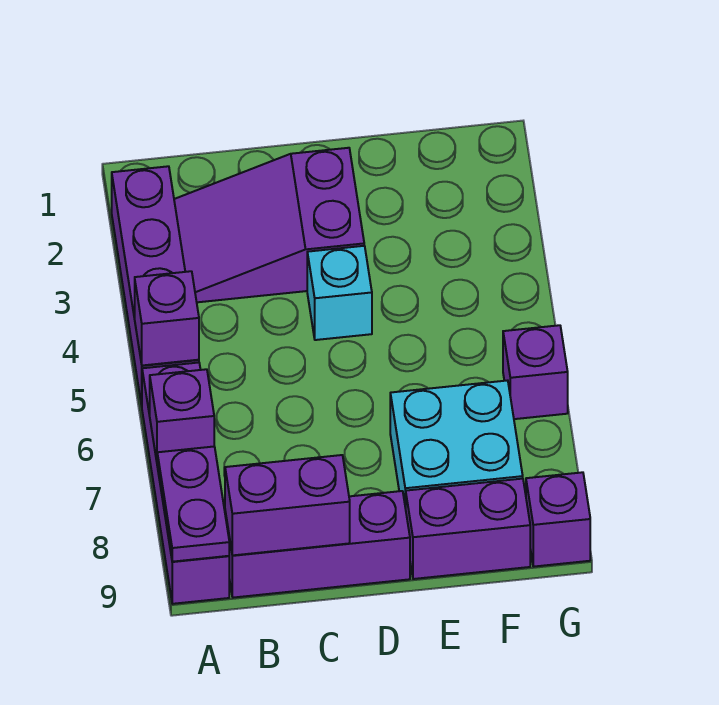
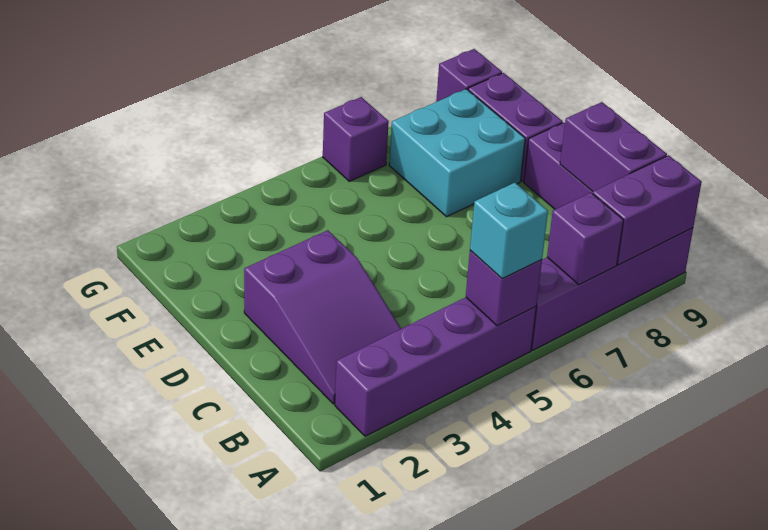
purple 1x2 plate [157,446,229,562] -> purple 1x2 brick [593,155,701,265]
cyan 1x1 brick [307,246,372,340] -> cyan 1x1 brick moved to [470,183,548,279]

